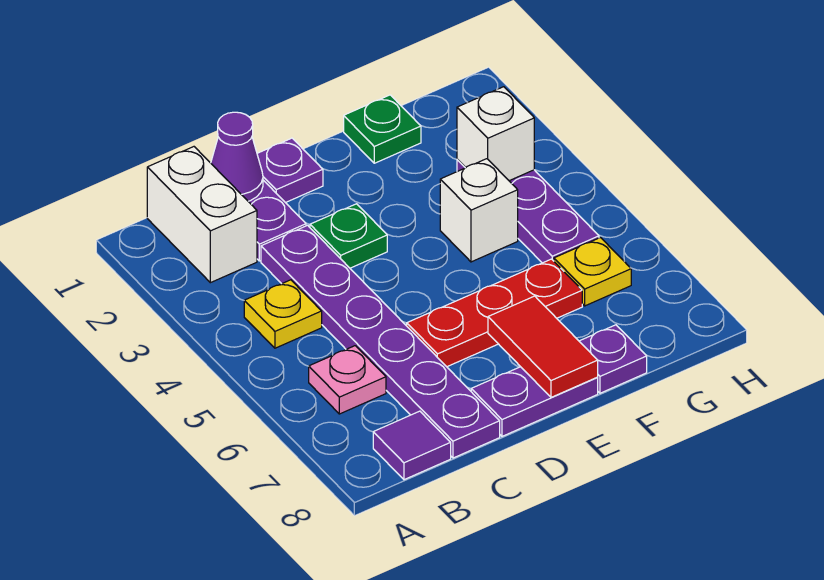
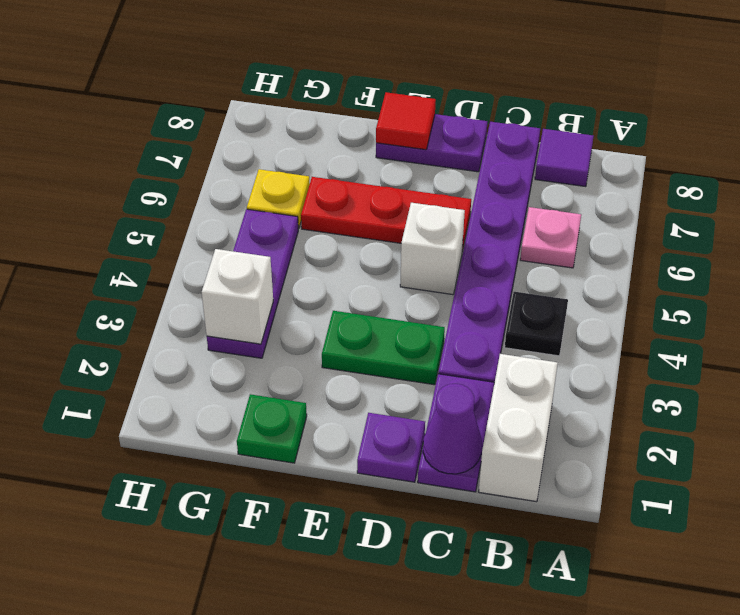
yellow 1x1 plate [244,280,322,348] -> black 1x1 plate [505,292,568,356]
green 1x1 plate [310,204,387,268] -> green 1x2 plate [322,311,445,385]
red 1x2 tile [488,296,598,397] -> red 1x1 tile [376,92,436,150]
white 1x1 brick [440,159,518,262] -> white 1x1 brick moved to [400,203,465,295]
purple 1x1 plate [579,325,647,393] -> none

